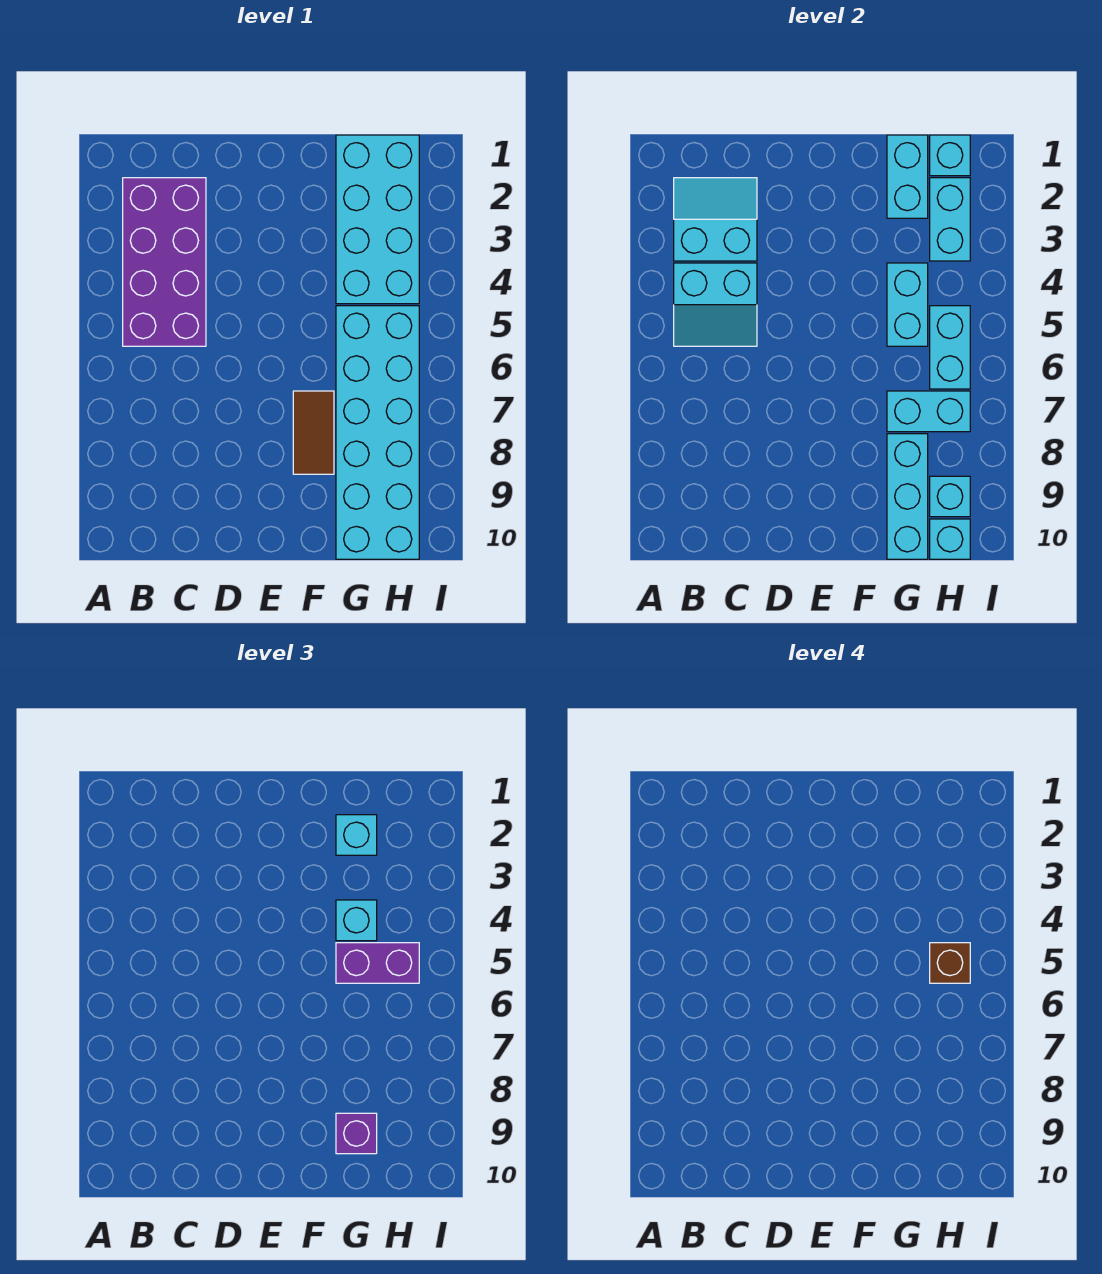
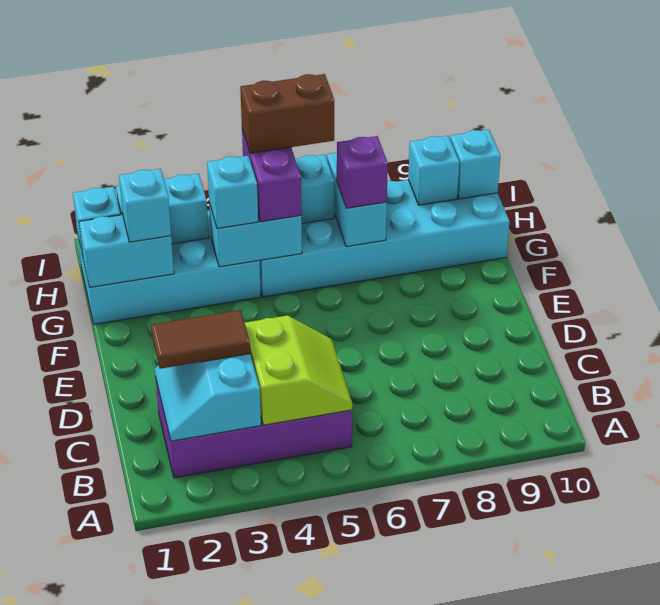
cyan 2x2 slope [674,263,757,346] -> lime 2x2 slope [245,316,352,425]
brown 1x2 tile [293,391,334,474] -> brown 1x2 tile moved to [151,310,250,369]
cyan 1x3 brick [887,434,928,559] -> none
purple 1x1 brick [336,1113,377,1154] -> purple 1x1 brick moved to [337,136,388,208]
brown 1x1 brick [930,943,970,983] -> brown 1x2 brick [240,74,334,153]

